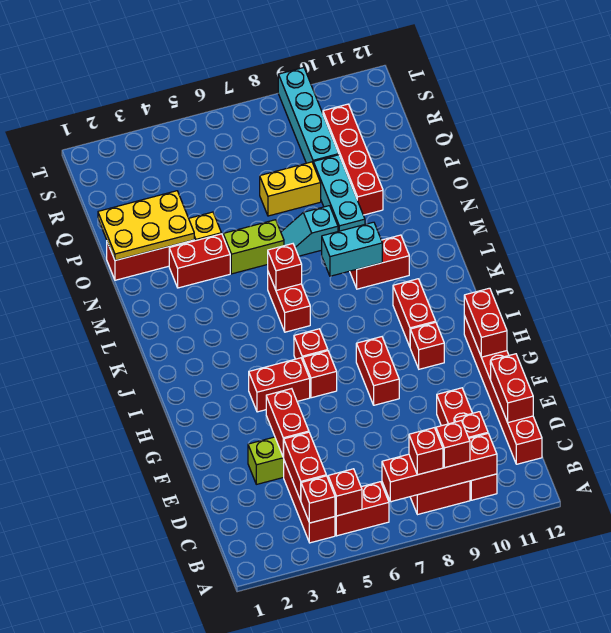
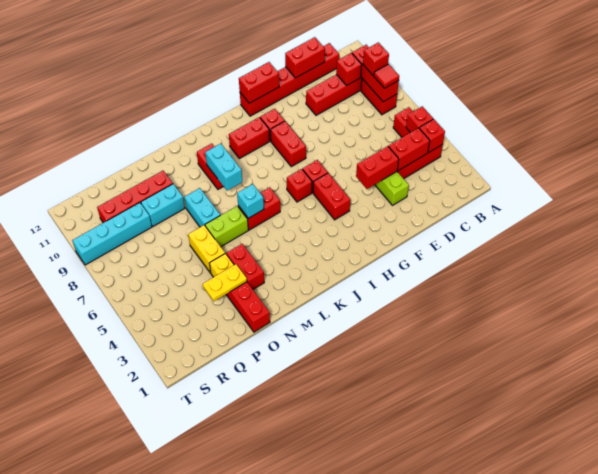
red 1x4 brick [382,434,497,502] -> red 1x3 brick [352,45,399,102]
red 1x1 brick [409,428,443,475] -> red 1x1 tile [374,64,399,88]
red 1x2 brick [356,337,399,405] -> red 1x2 brick turned to [271,121,306,167]
red 1x1 brick [268,244,302,290] -> cyan 1x1 brick [237,184,264,218]
lime 1x2 brick [223,220,284,274] -> lime 1x2 brick turned to [205,206,248,247]
cyan 1x2 slope [281,206,338,256] -> cyan 1x2 brick [184,188,220,227]
cyan 1x3 brick [313,155,365,231] -> cyan 1x2 brick [141,184,185,226]
yellow 2x3 plate [98,191,194,260] -> yellow 1x2 plate [203,264,247,301]
yellow 1x2 brick [260,162,321,216] -> yellow 1x2 brick moved to [188,225,225,273]

